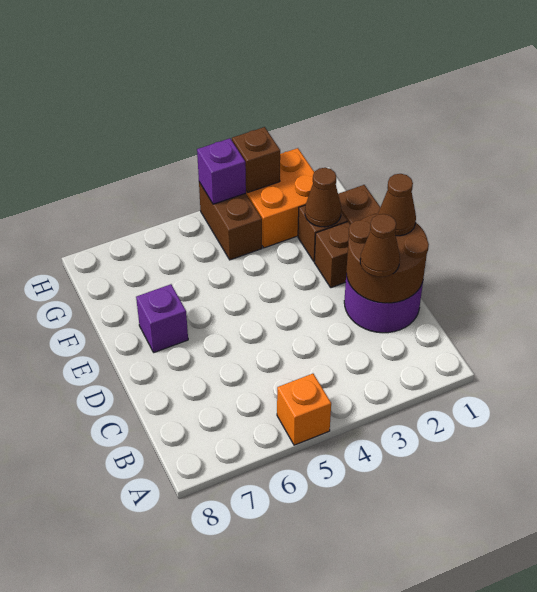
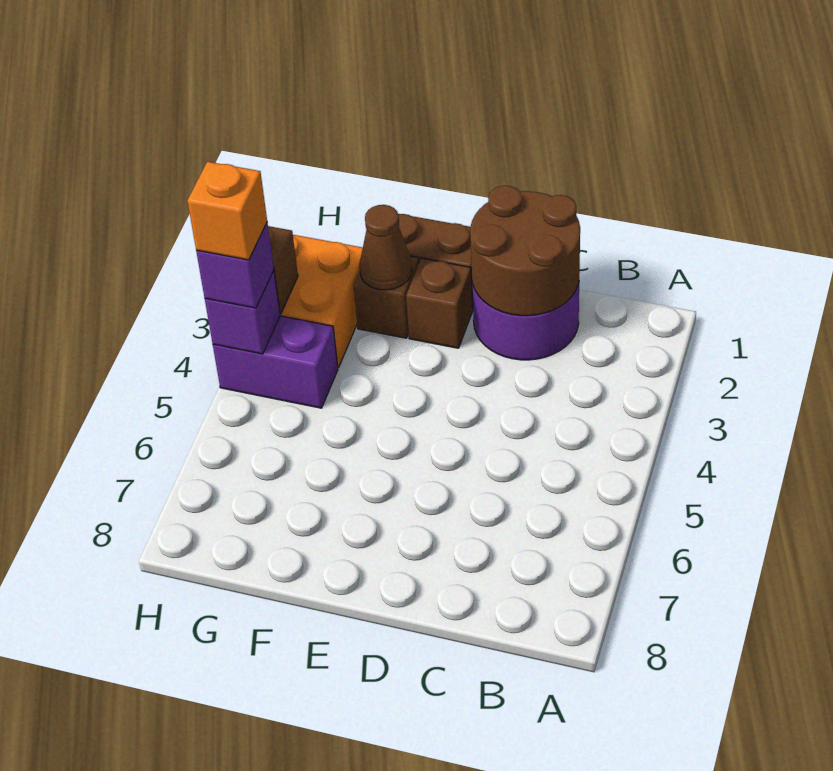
orange 1x1 brick [277,374,331,445] -> orange 1x1 brick moved to [187,162,267,260]
brown 1x1 cone [360,214,400,277] -> none
brown 1x1 cone [378,174,416,236] -> none
purple 1x1 brick [136,284,188,352] -> purple 1x1 brick moved to [196,222,274,308]
brown 1x2 brick [199,182,262,260] -> purple 1x2 brick [213,316,338,408]

